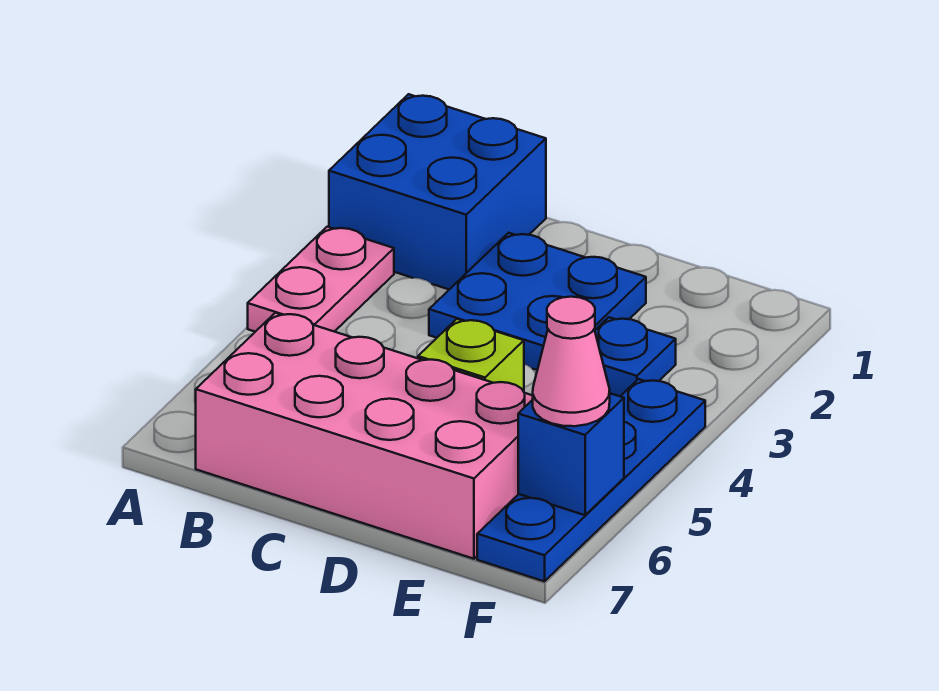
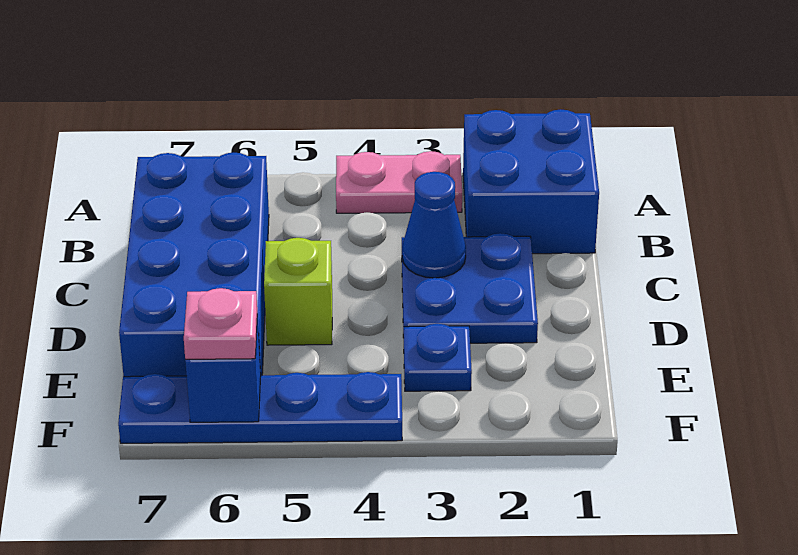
pink 2x4 brick [196,313,533,559] -> blue 2x4 brick [119,153,269,377]
none -> blue 1x1 cone [402,172,466,278]
pink 1x1 cone [533,297,610,426] -> pink 1x1 plate [184,288,257,359]

